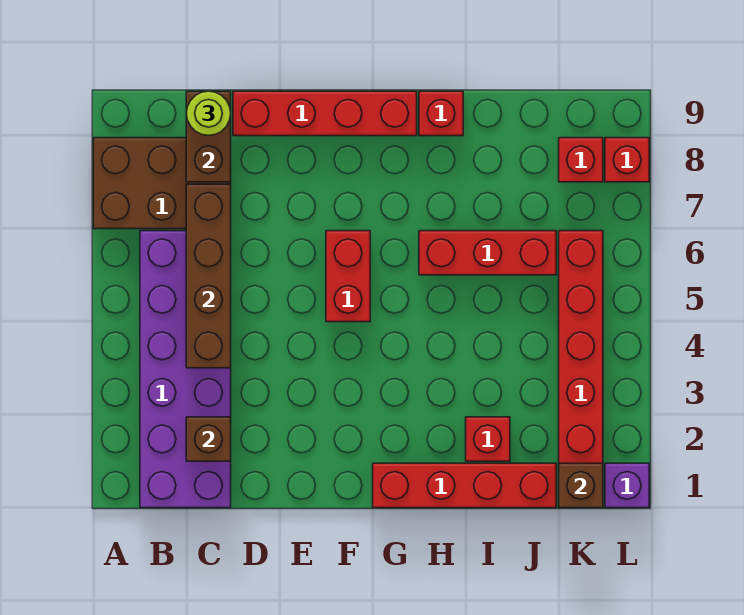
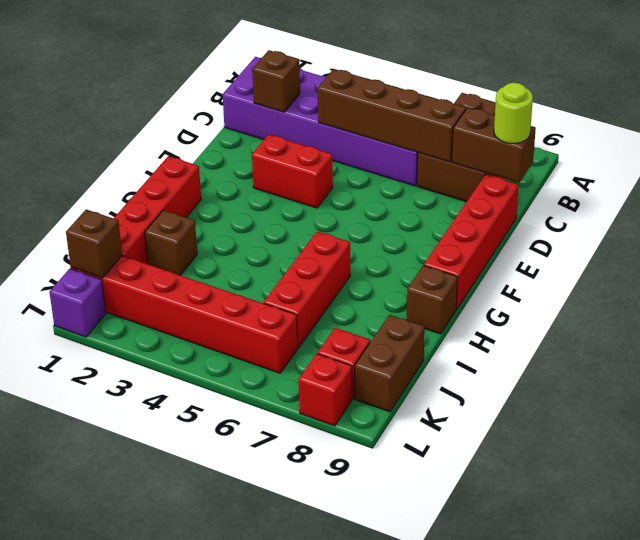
red 1x2 brick [326,231,370,322] -> red 1x2 brick moved to [252,135,333,208]
red 1x1 brick [419,91,463,136] -> brown 1x1 brick [407,265,458,334]
red 1x1 brick [466,417,510,461] -> brown 1x1 brick [145,210,197,275]
none -> brown 1x2 brick [355,315,425,412]

